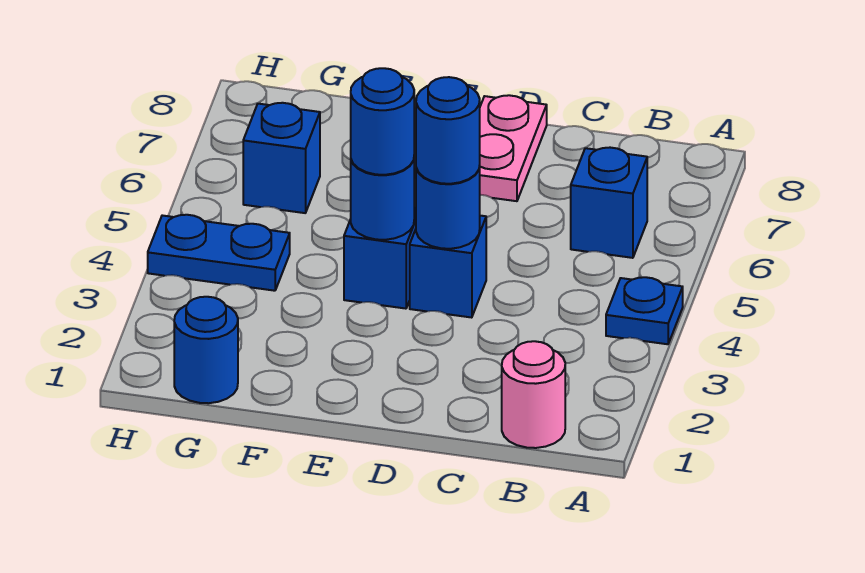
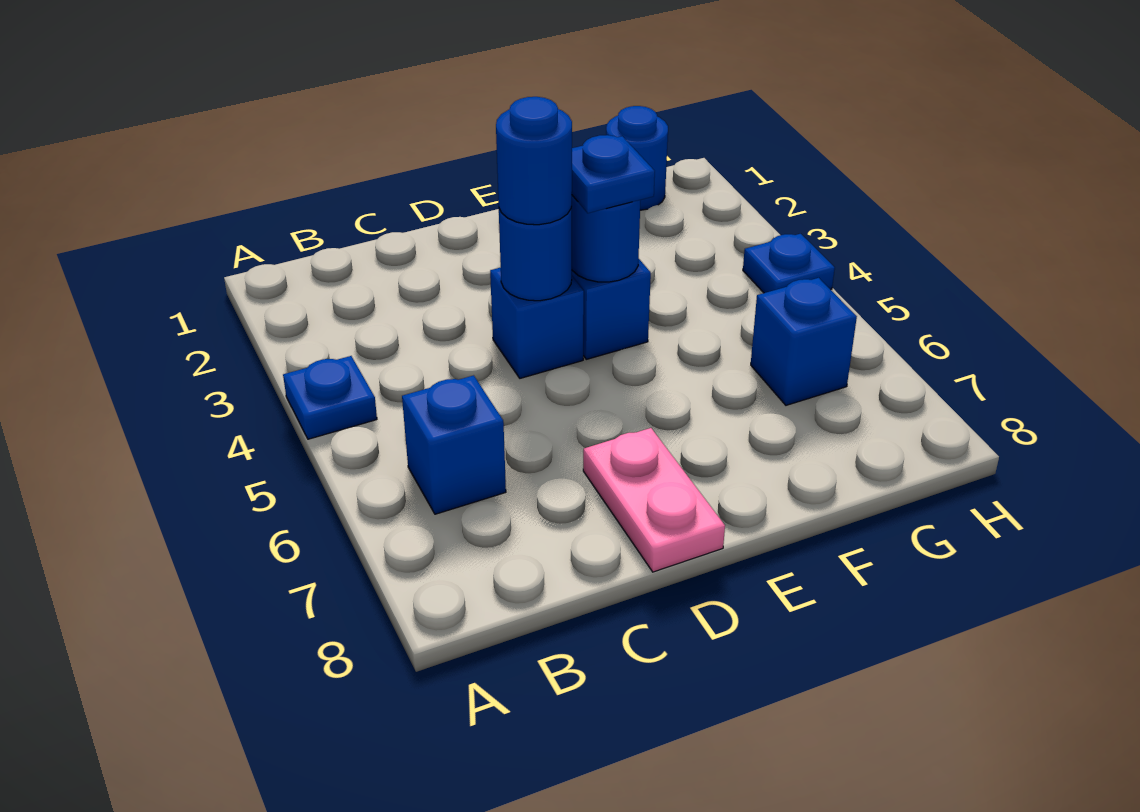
pink 1x1 round brick [502,341,565,448] -> none
blue 1x1 round brick [351,68,414,175] -> blue 1x1 plate [572,135,655,213]
blue 1x2 plate [148,215,290,291] -> blue 1x1 plate [743,234,835,293]

